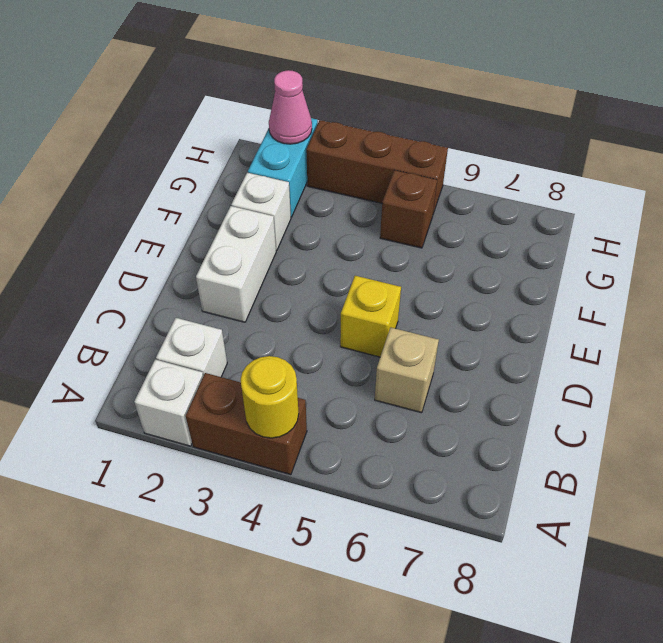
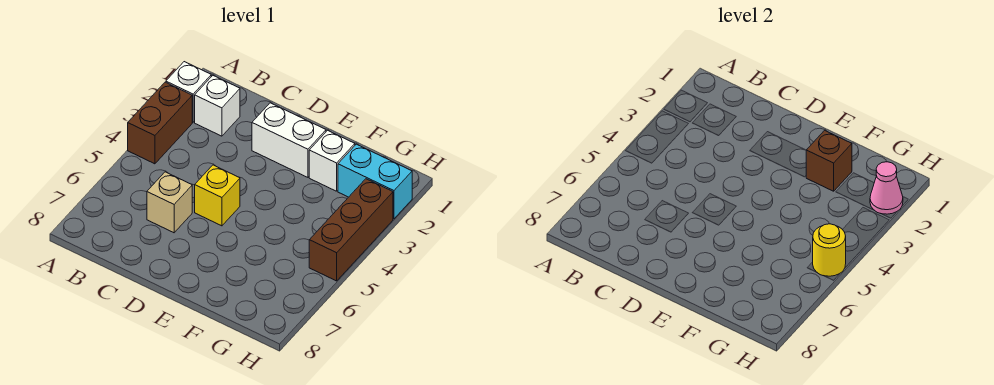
yellow 1x1 round brick [240,356,299,438] -> yellow 1x1 round brick moved to [813,224,846,276]
brown 1x1 brick [380,170,437,248] -> brown 1x1 brick moved to [806,130,852,191]

